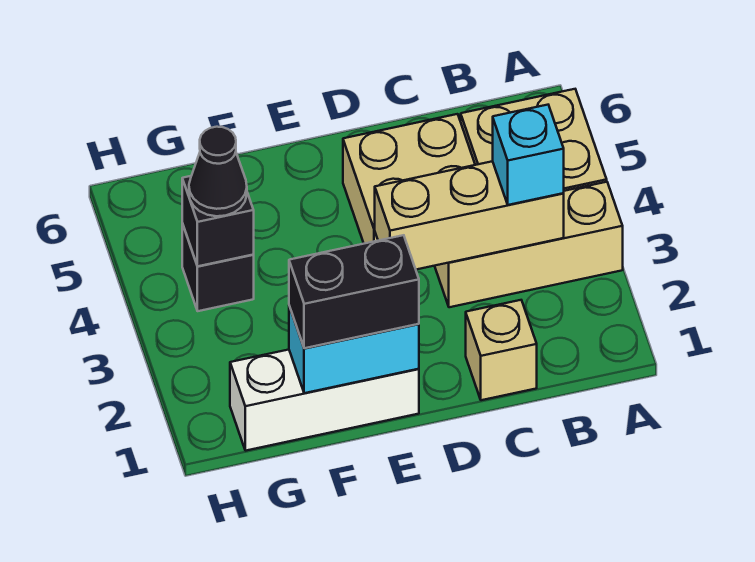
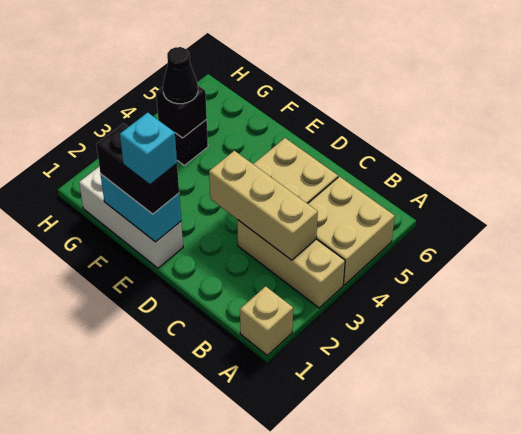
cyan 1x1 brick [493,105,564,205] -> cyan 1x1 brick moved to [120,113,177,185]
tan 1x1 brick [466,300,537,400] -> tan 1x1 brick moved to [240,286,293,355]

